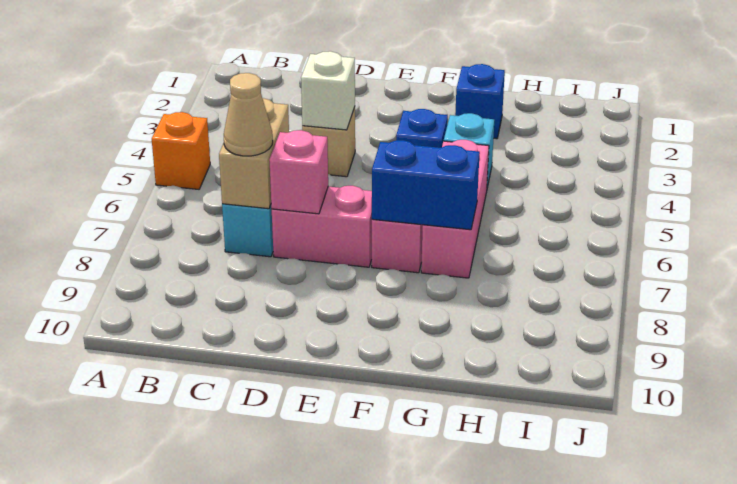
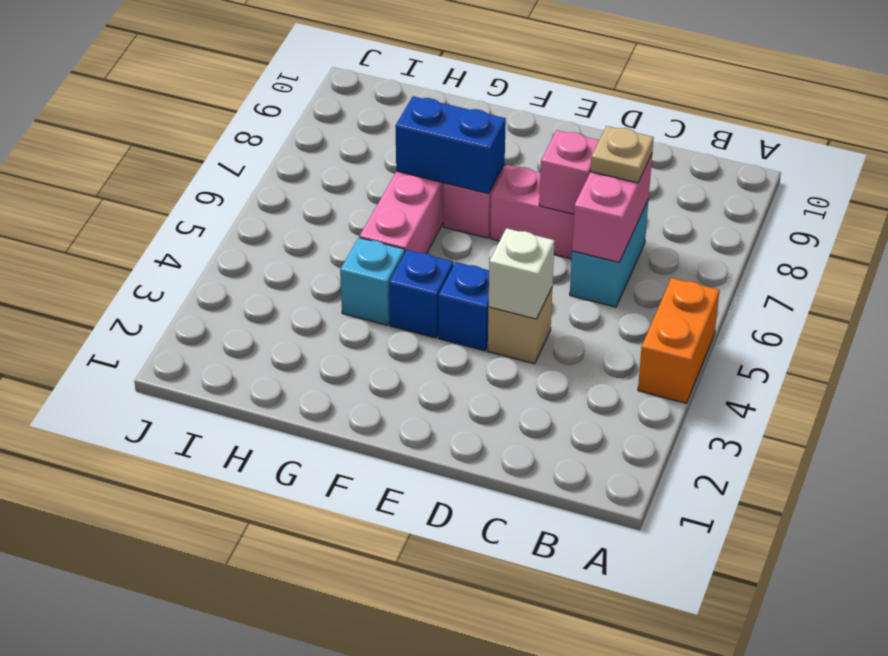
orange 1x1 brick [152,112,210,189] -> orange 1x2 brick [638,278,720,403]
tan 1x2 brick [219,98,289,209] -> pink 1x2 brick [572,154,652,262]
tan 1x1 cone [224,73,273,156] -> tan 1x1 plate [591,126,654,183]
blue 1x1 brick [455,64,505,139] -> blue 1x1 brick moved to [439,262,489,351]

